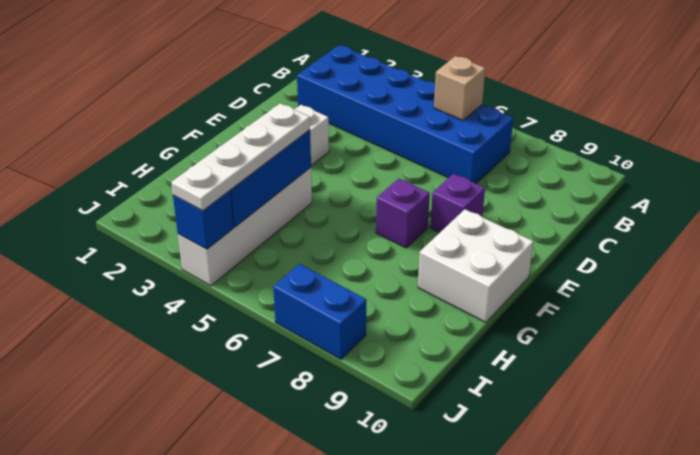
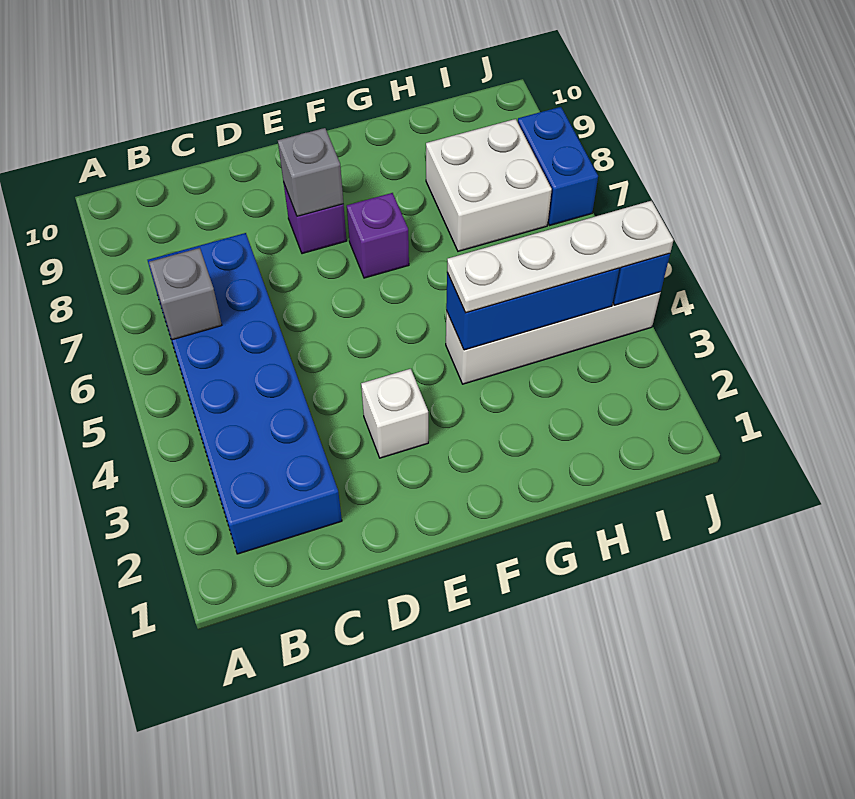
tan 1x1 brick [434,56,485,120] -> grey 1x1 brick [149,248,222,340]
none -> grey 1x1 brick [278,128,343,216]
white 2x2 brick [418,209,533,322] -> white 2x2 brick moved to [426,119,552,251]

